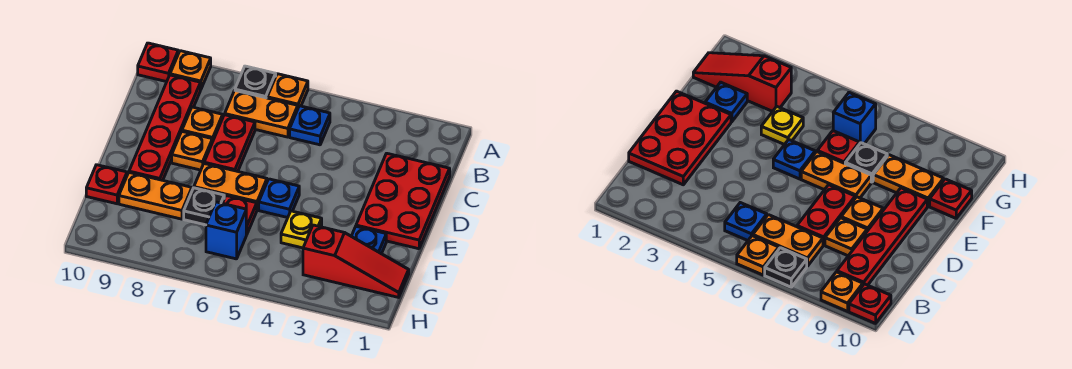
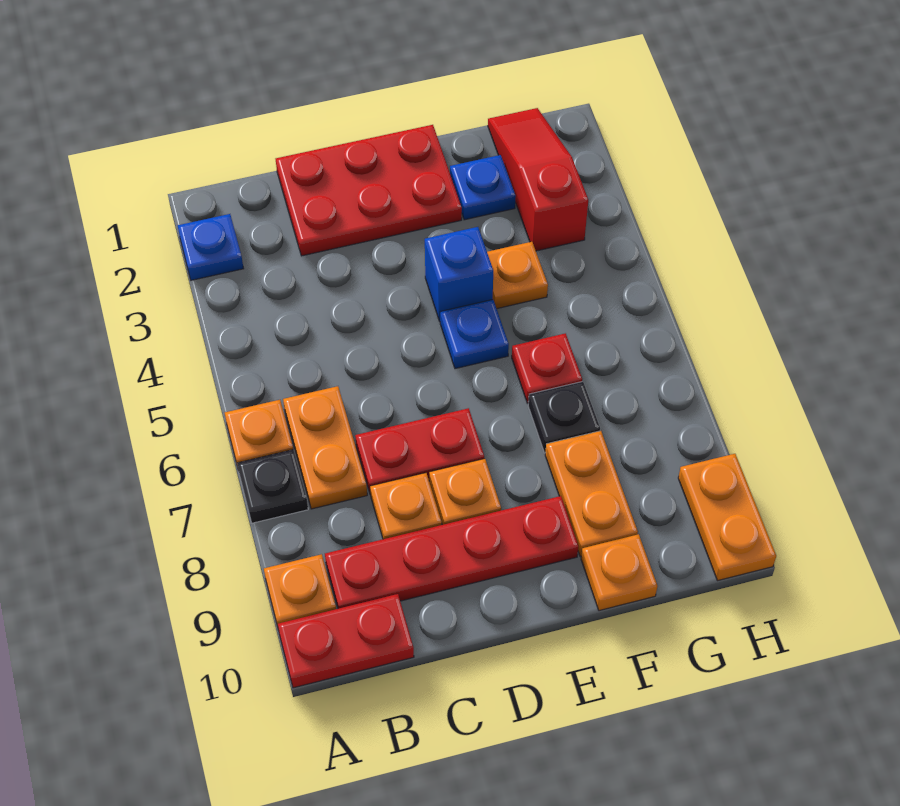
red 1x1 plate [138,43,178,82] -> red 1x2 plate [278,594,414,688]
blue 1x1 plate [290,106,330,145] -> blue 1x1 plate moved to [178,214,244,280]
orange 1x2 plate [194,164,267,209] -> orange 1x2 plate moved to [678,454,776,581]
yellow 1x1 plate [281,211,322,248] -> orange 1x1 plate [487,242,548,309]
red 1x1 plate [86,165,127,204] -> orange 1x1 plate [581,534,657,611]
blue 1x1 brick [206,202,246,259] -> blue 1x1 brick moved to [425,227,493,321]

